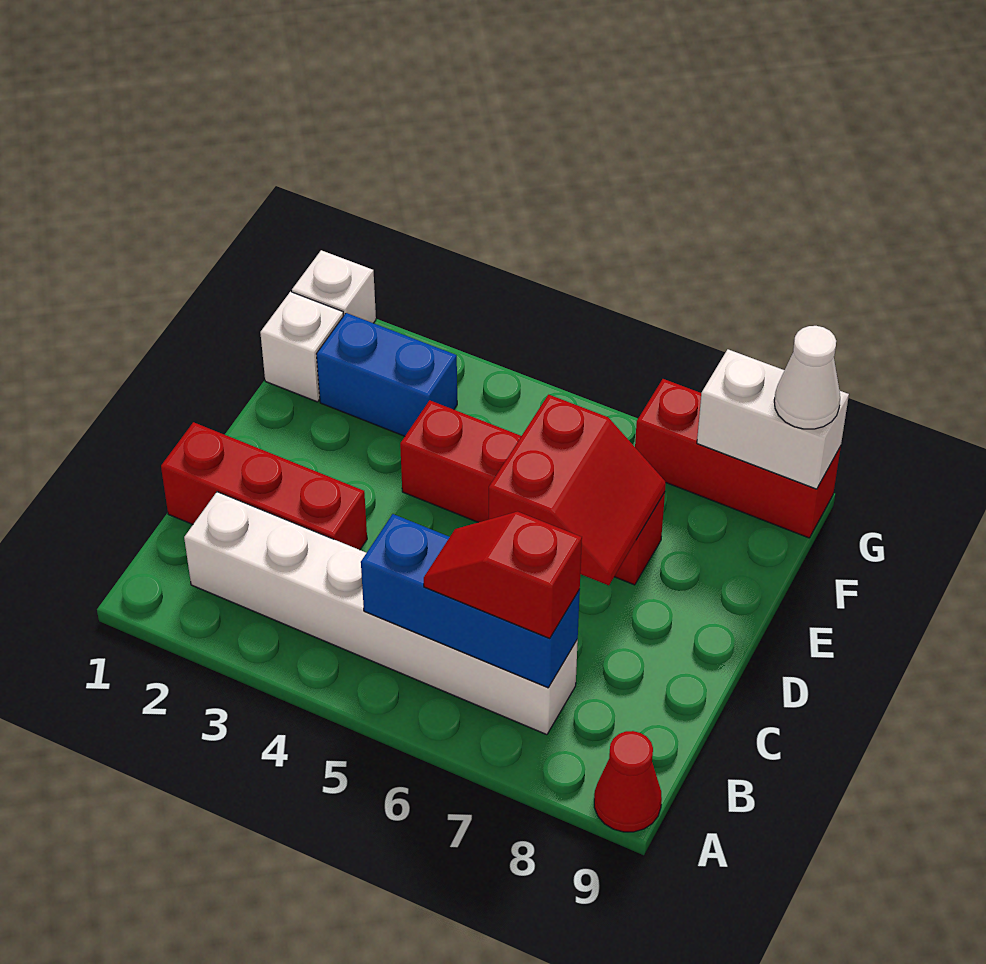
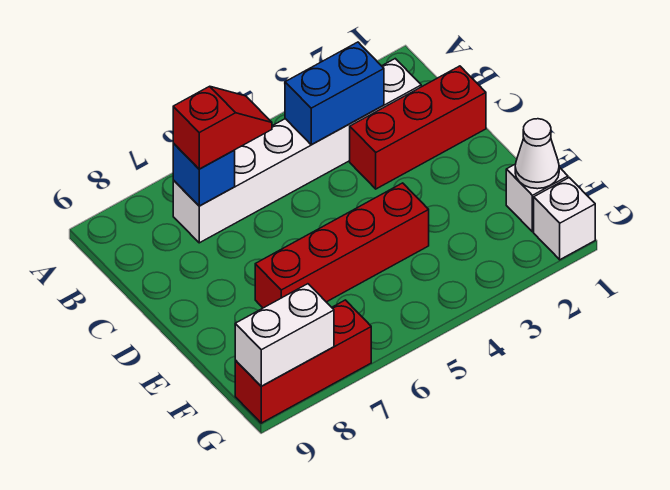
red 1x1 cone [594,731,662,832] -> none
blue 1x3 brick [361,514,580,688] -> blue 1x1 brick [173,143,235,206]
red 2x2 slope [489,394,666,585] -> none
blue 1x2 brick [317,313,457,436] -> blue 1x2 brick moved to [285,42,384,145]
white 1x1 cone [774,326,840,429] -> white 1x1 cone moved to [515,119,559,189]

